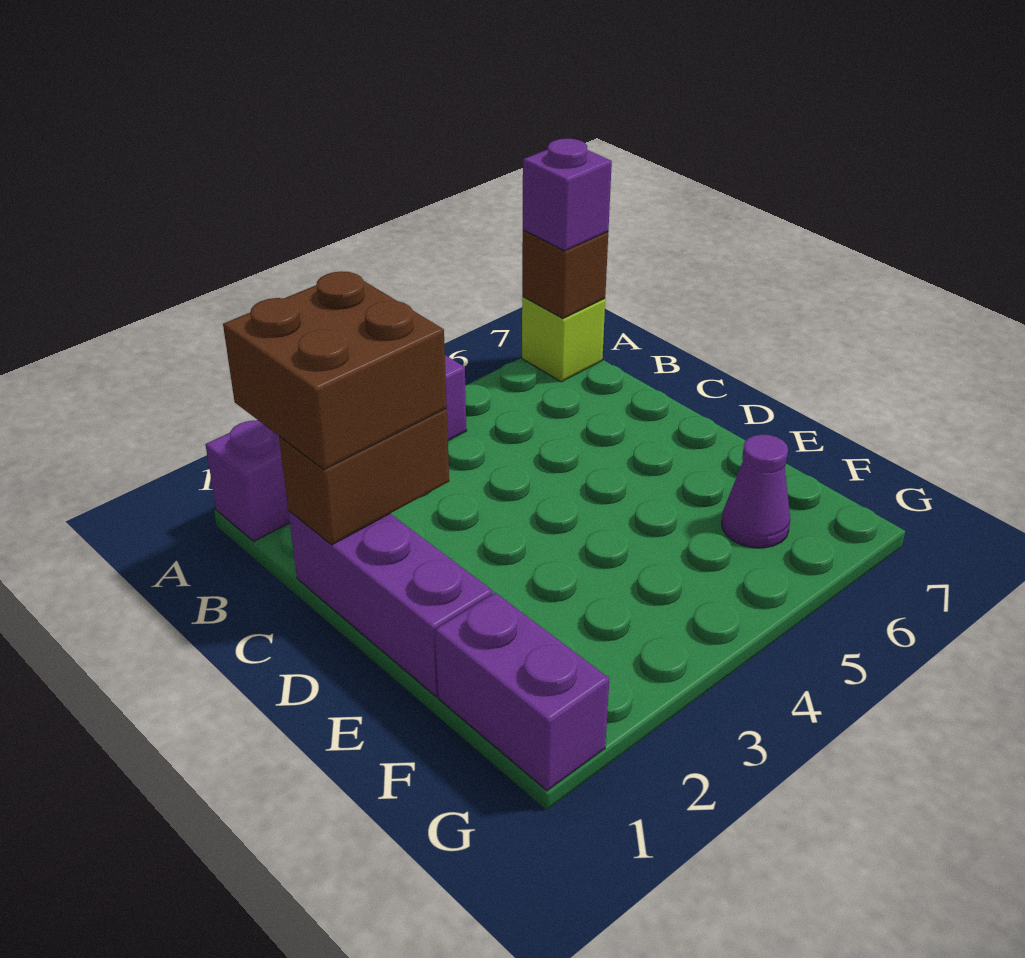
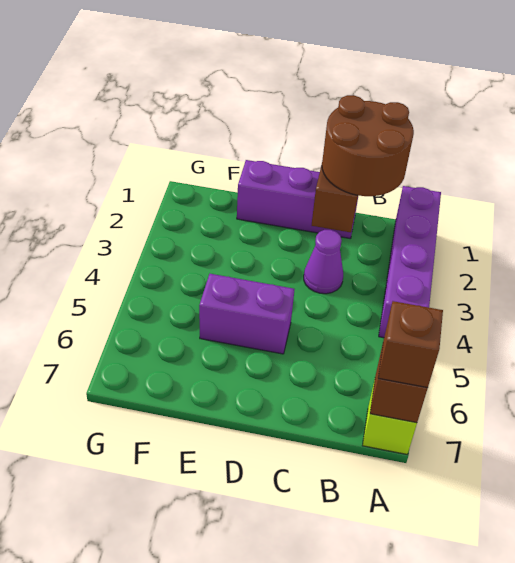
purple 1x1 brick [523,138,612,251] -> brown 1x1 brick [378,301,443,388]
brown 2x2 brick [223,271,447,470] -> brown 2x2 round brick [322,95,414,196]
purple 1x2 brick [435,593,609,791] -> purple 1x2 brick moved to [199,274,294,354]
purple 1x1 cone [722,434,791,548] -> purple 1x1 cone moved to [304,230,343,294]

